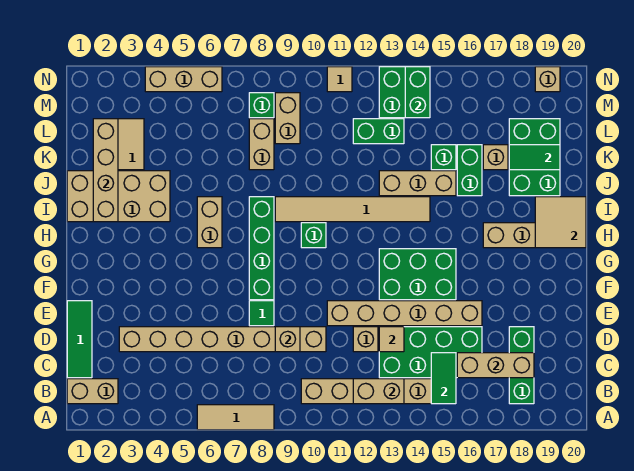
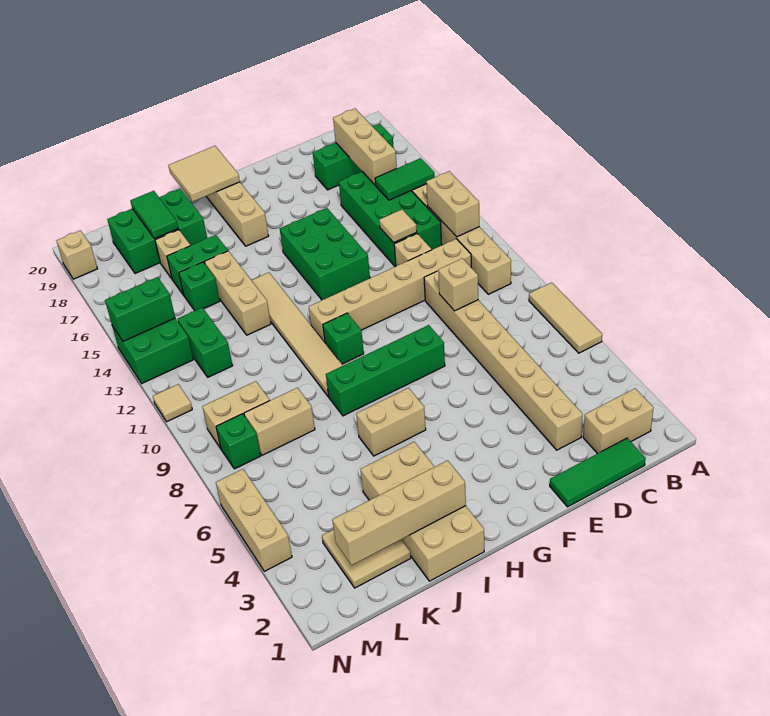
tan 1x2 brick [67,379,118,404] -> tan 1x2 brick turned to [583,388,653,454]
green 1x1 tile [249,301,274,326] -> none
tan 1x6 brick [327,301,482,326] -> tan 1x6 brick turned to [309,239,471,342]

